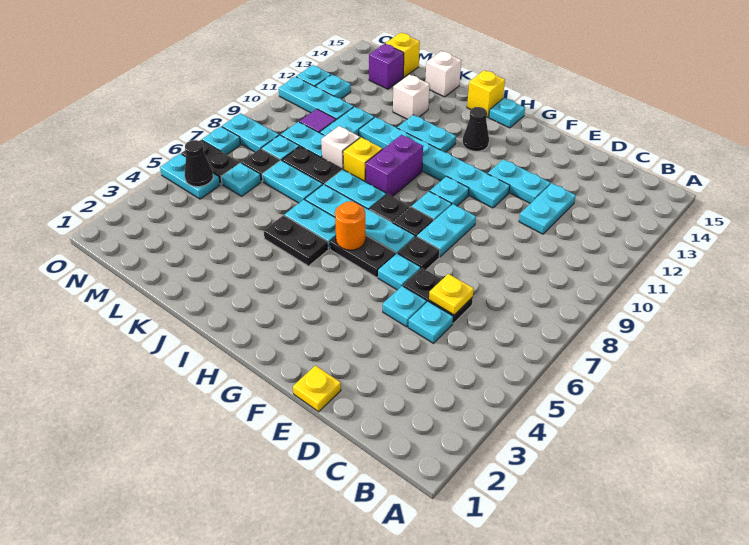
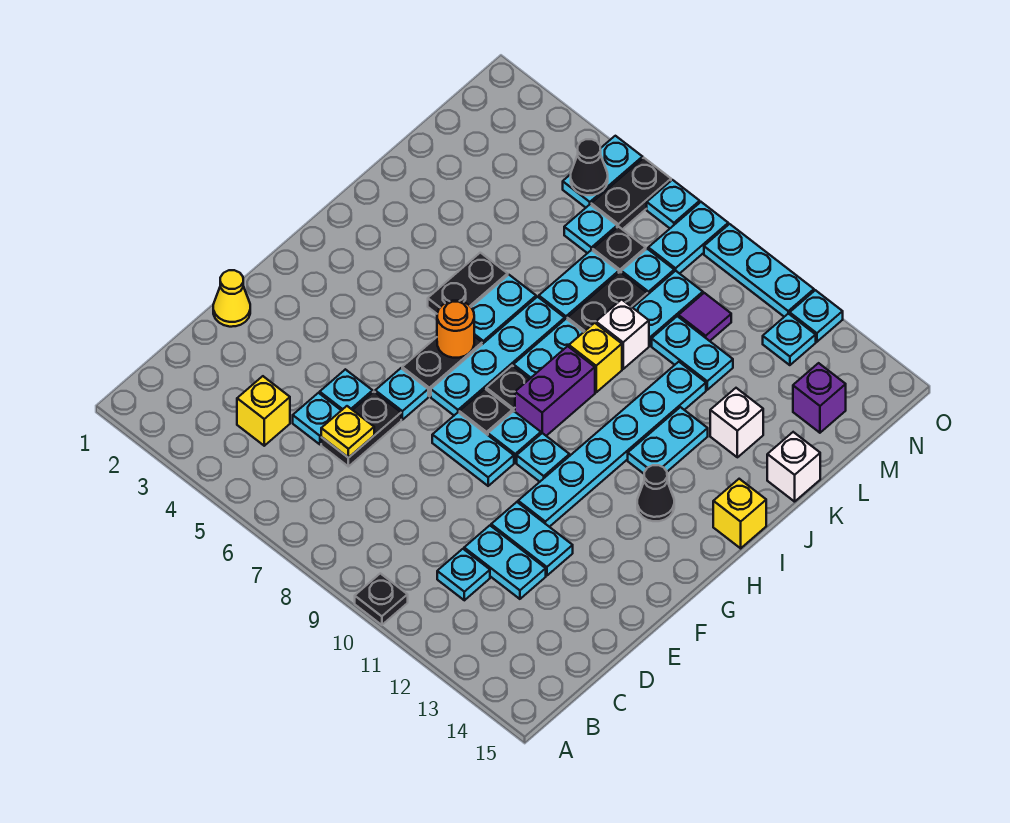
yellow 1x1 plate [293,366,341,412] -> yellow 1x1 cone [213,270,250,327]
cyan 1x2 plate [488,159,551,203] -> cyan 1x2 plate turned to [491,502,573,576]
black 1x1 plate [398,236,440,270] -> black 1x1 plate moved to [355,573,408,625]
cyan 1x1 plate [489,98,525,128] -> cyan 1x1 plate moved to [437,549,490,600]
purple 1x2 brick [366,135,423,197] -> purple 1x2 brick turned to [515,346,595,436]
cyan 1x3 plate [279,77,354,120] -> cyan 1x3 plate turned to [704,224,814,317]
yellow 1x1 brick [385,33,420,78] -> yellow 1x1 brick moved to [237,376,290,446]

